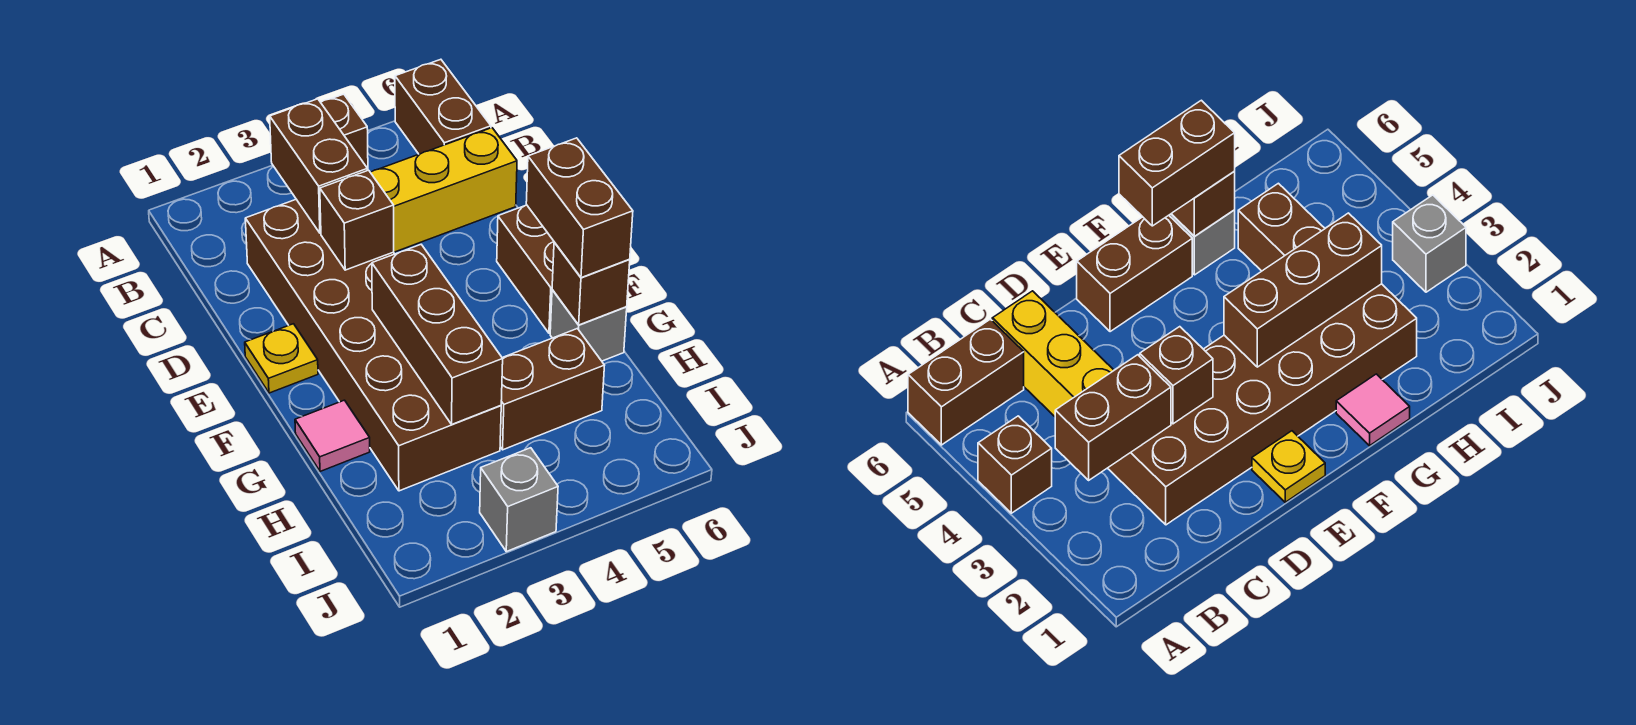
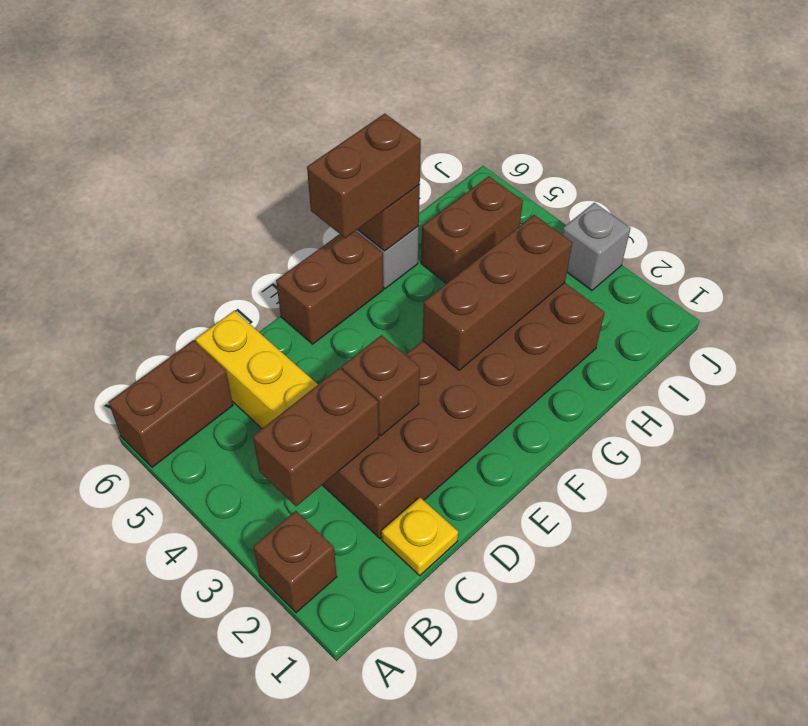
brown 1x1 brick [321,94,368,170] -> brown 1x1 brick moved to [253,511,337,613]
yellow 1x1 plate [245,324,318,393] -> yellow 1x1 plate moved to [382,498,458,576]
pink 1x1 tile [295,400,370,471] -> none
brown 1x2 brick [500,329,604,450] -> brown 1x2 brick turned to [421,176,523,284]

